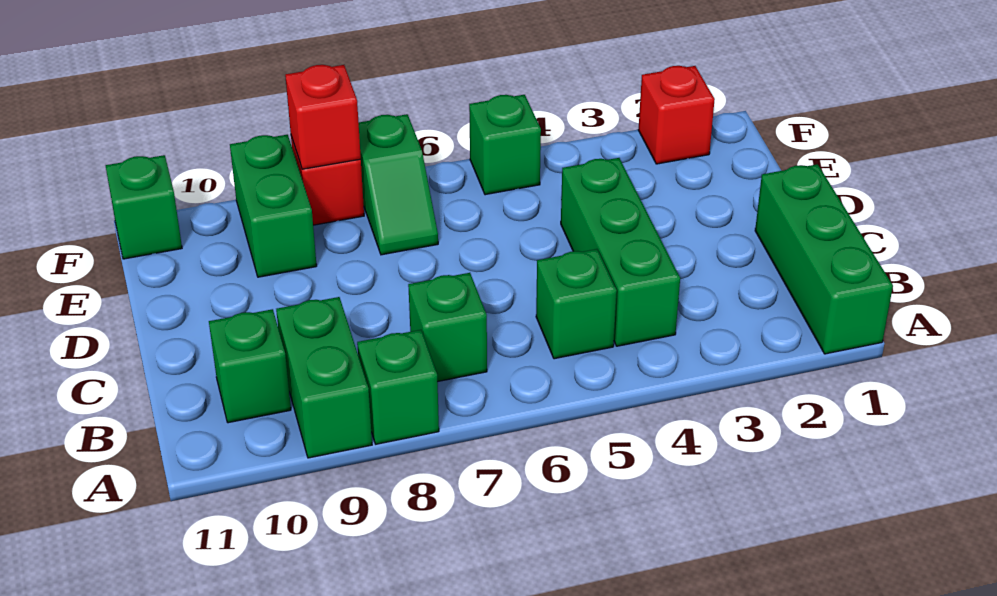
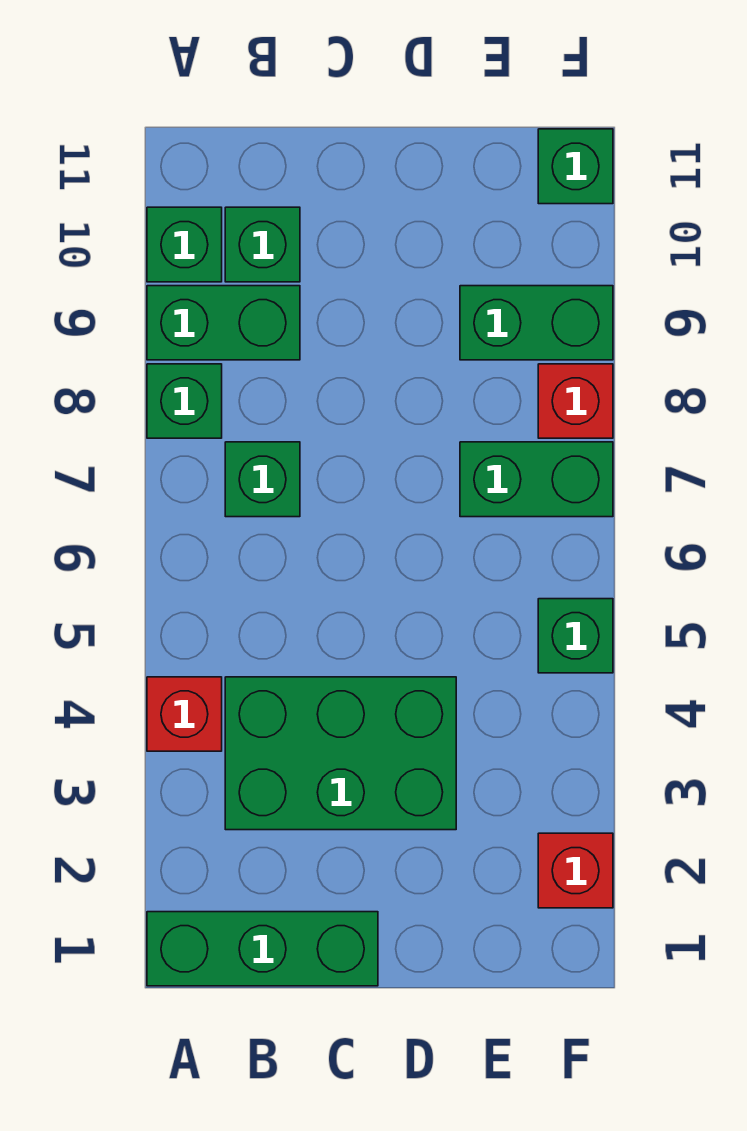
green 1x3 brick [561,158,680,346] -> green 2x3 brick [225,677,456,830]
green 1x1 brick [536,249,617,359] -> green 1x1 brick moved to [147,207,222,282]
green 1x2 slope [359,114,438,255] -> green 1x2 brick [460,442,613,517]
red 1x1 brick [285,65,361,169] -> red 1x1 brick moved to [147,677,222,751]

